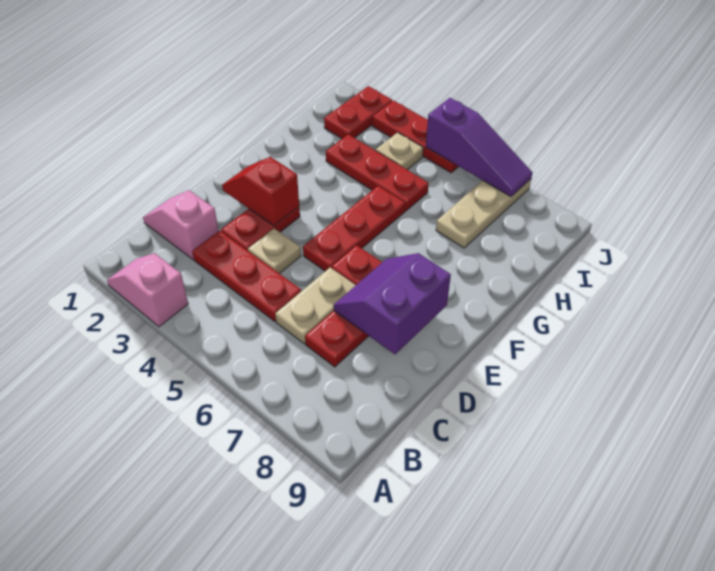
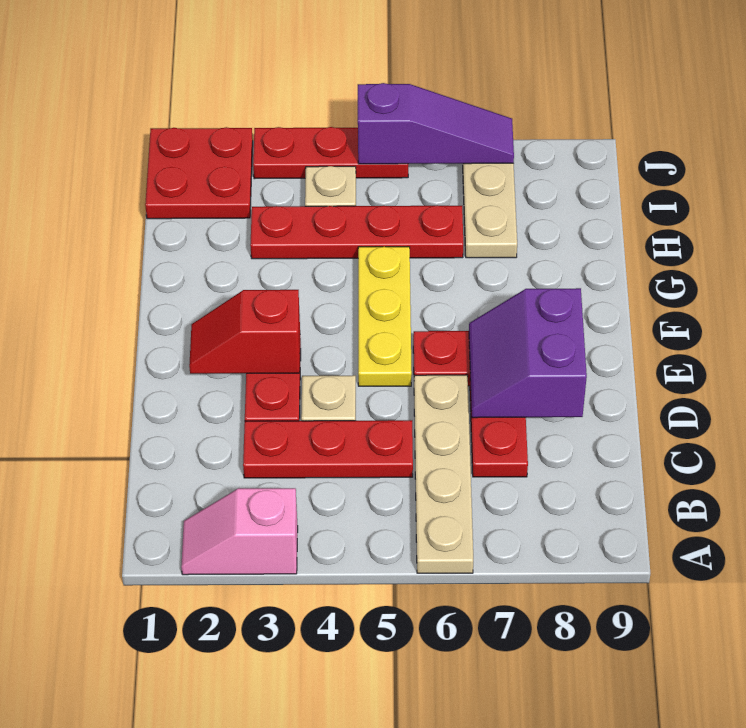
pink 1x2 slope [143,190,219,260] -> none
tan 1x2 plate [275,267,356,344] -> tan 1x4 plate [414,375,473,573]
red 1x3 plate [303,186,405,271] -> yellow 1x3 plate [358,247,412,386]
red 1x3 plate [326,134,429,211] -> red 1x4 plate [250,205,463,259]
red 1x2 plate [324,86,392,139] -> red 2x2 plate [145,127,253,219]

